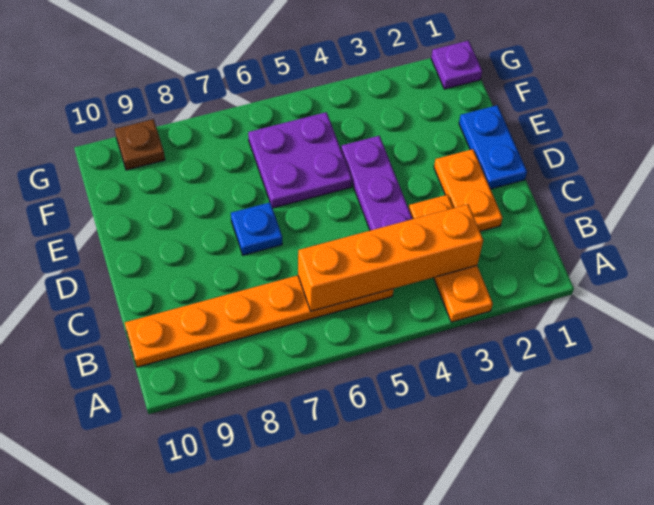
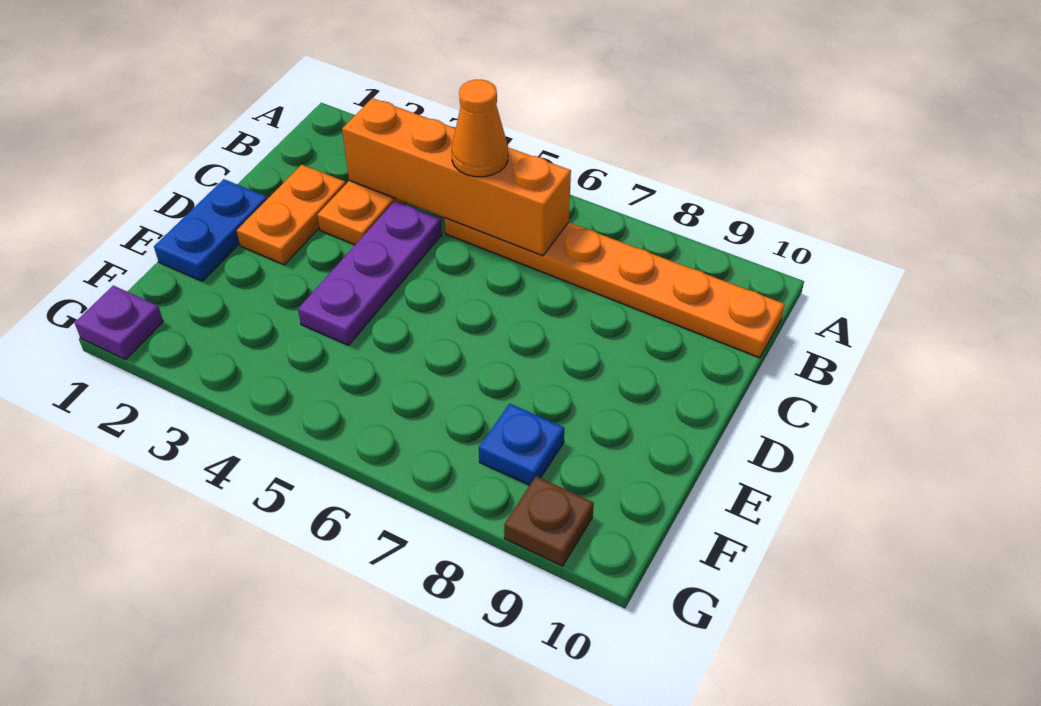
none -> orange 1x1 cone [452,80,508,177]
blue 1x1 plate [231,202,282,255] -> blue 1x1 plate moved to [479,404,564,485]
purple 2x2 plate [248,112,352,208] -> none

